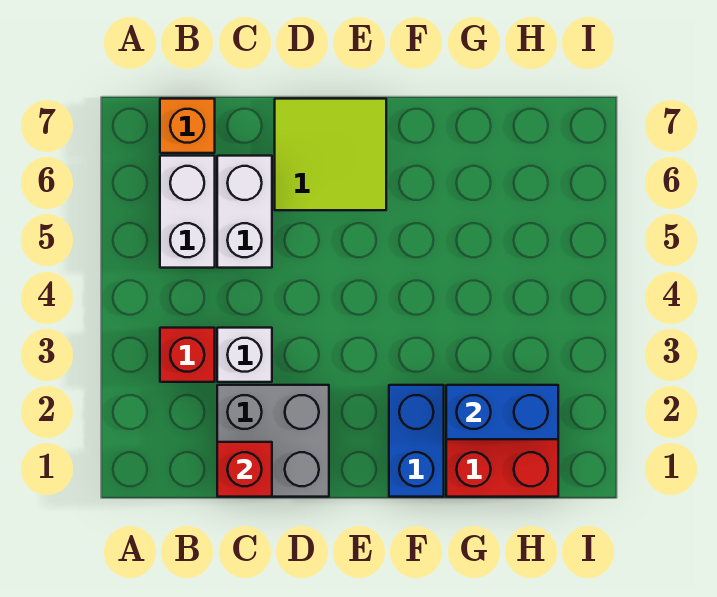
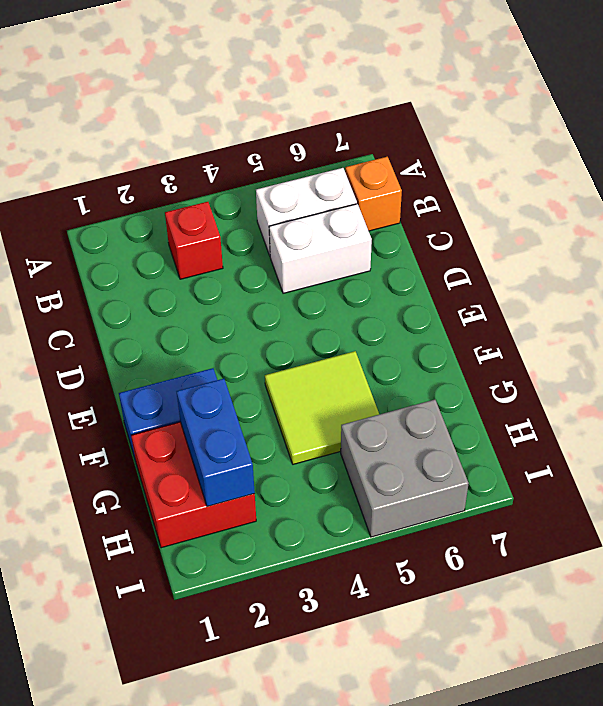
grey 2x2 brick [217,385,329,497] -> grey 2x2 brick moved to [341,400,469,537]
red 1x1 brick [217,442,272,497] -> none
white 1x1 brick [217,328,272,382] -> none
lime 2x2 tile [275,99,386,210] -> lime 2x2 tile moved to [265,351,379,464]

